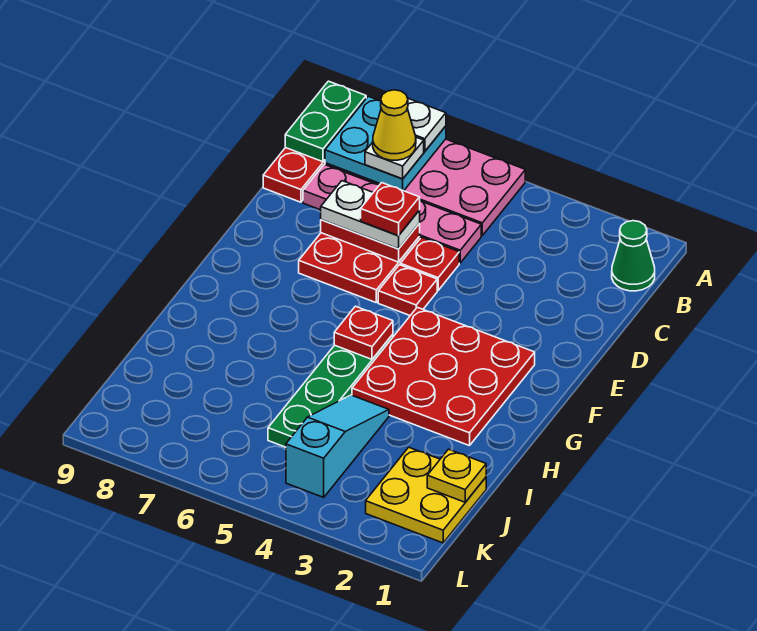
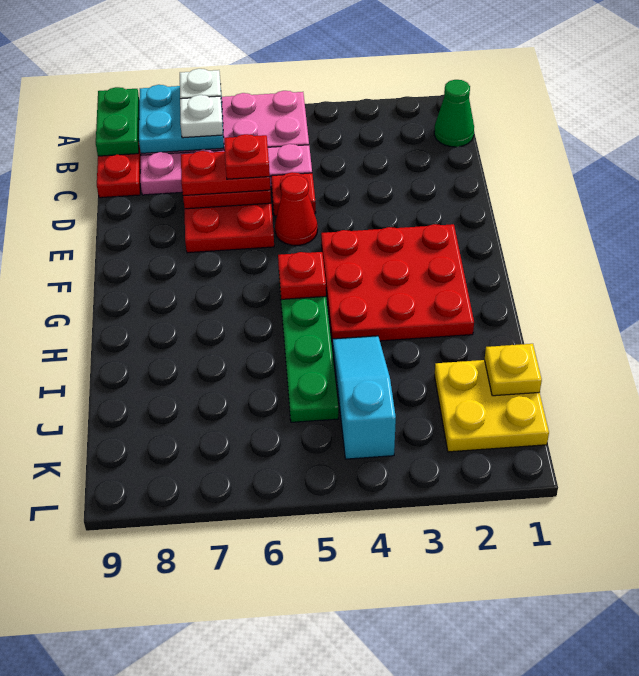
yellow 1x1 cone [373,90,416,160] -> none
white 1x2 plate [321,181,420,249] -> red 1x2 plate [181,151,270,196]
red 1x1 plate [378,265,437,315] -> red 1x1 cone [275,175,318,245]

